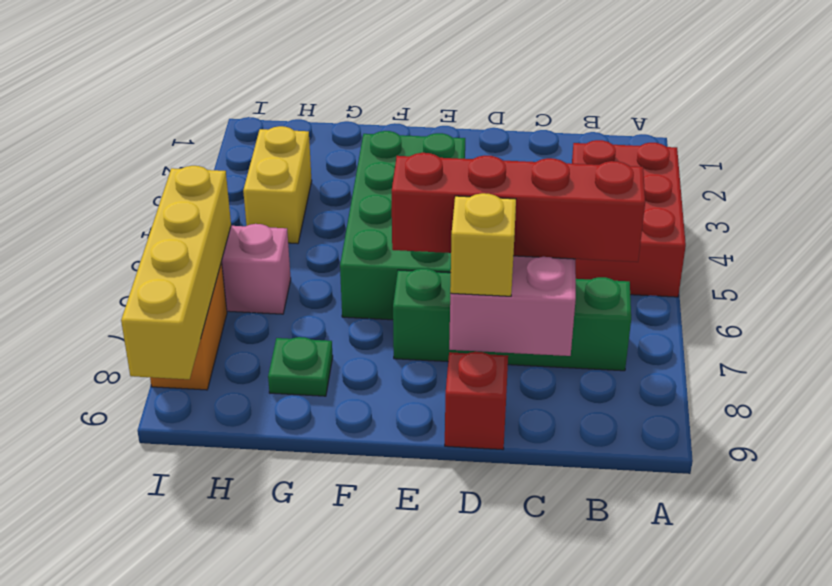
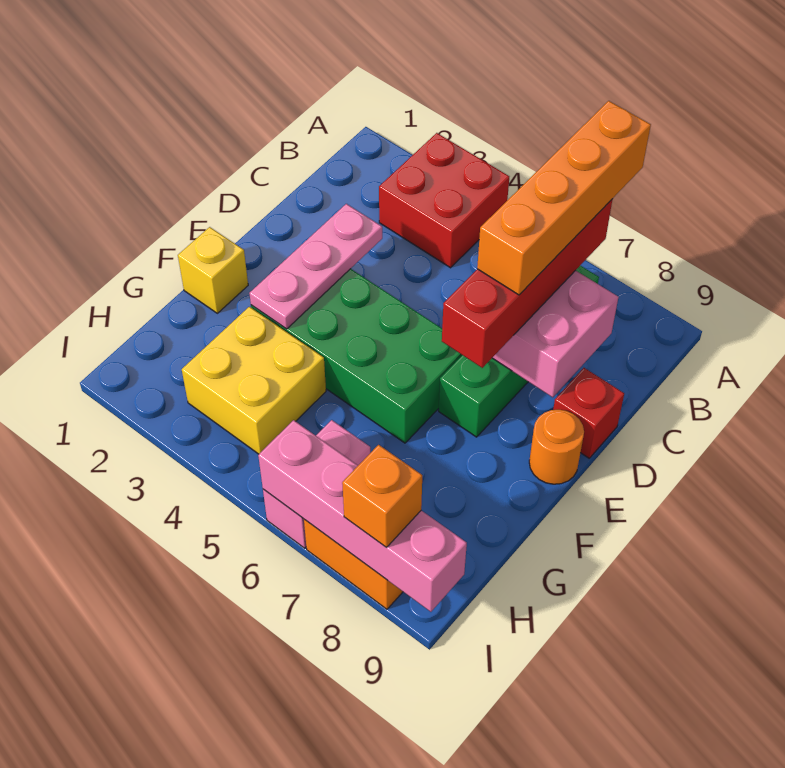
red 2x3 brick [572,140,686,297] -> red 2x2 brick [379,133,509,268]
none -> orange 1x4 brick [477,101,651,295]
none -> pink 1x3 plate [249,204,382,329]
yellow 1x1 brick [450,193,516,296] -> yellow 1x1 brick moved to [178,227,248,313]
none -> orange 1x1 round brick [529,410,584,484]
green 1x1 plate [268,337,333,396] -> none
yellow 1x2 brick [243,126,312,244] -> yellow 2x2 brick [182,307,326,454]
yellow 1x4 brick [121,166,231,379] -> pink 1x4 brick [258,420,467,612]
none -> orange 1x1 brick [342,445,422,547]

